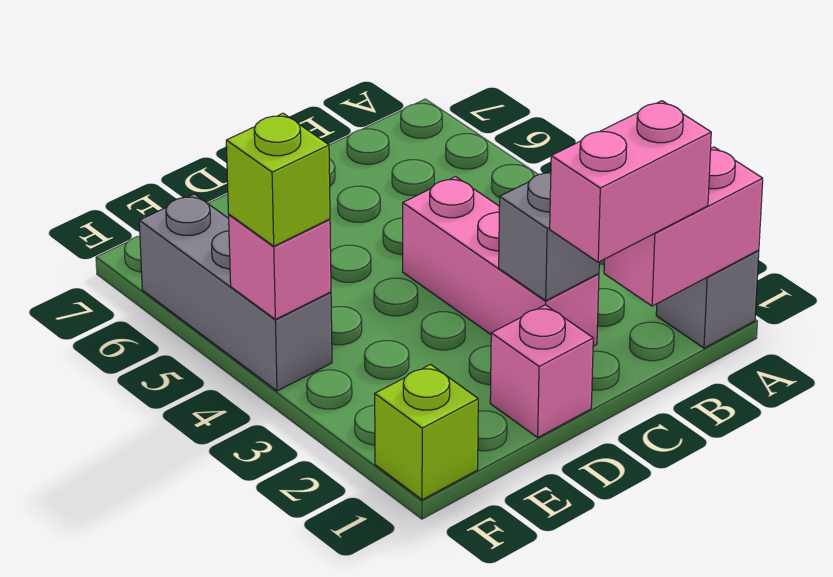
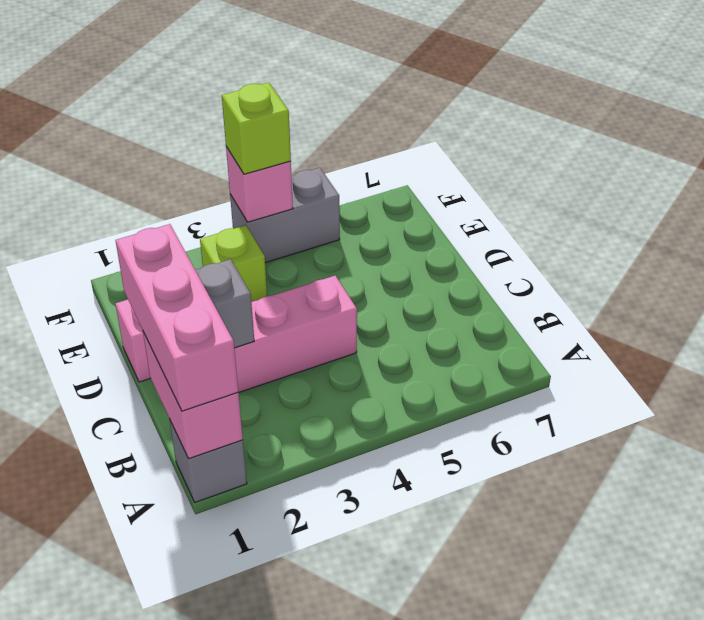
pink 1x2 brick [550,101,711,262] -> pink 1x3 brick [115,224,238,411]
lime 1x1 brick [375,364,478,500] -> lime 1x1 brick moved to [200,225,267,302]
grey 1x3 brick [139,194,332,391] -> grey 1x2 brick [230,168,340,263]

